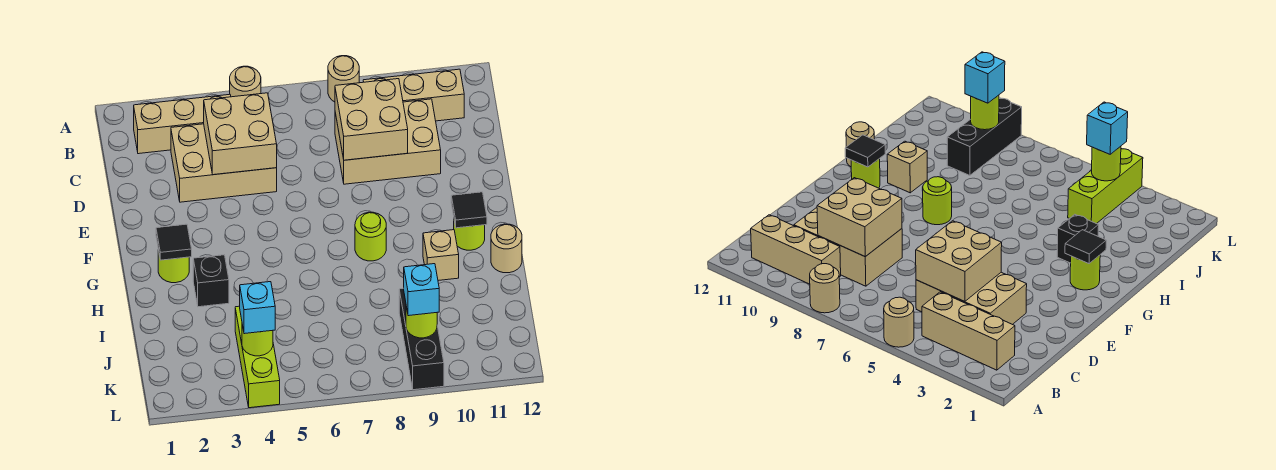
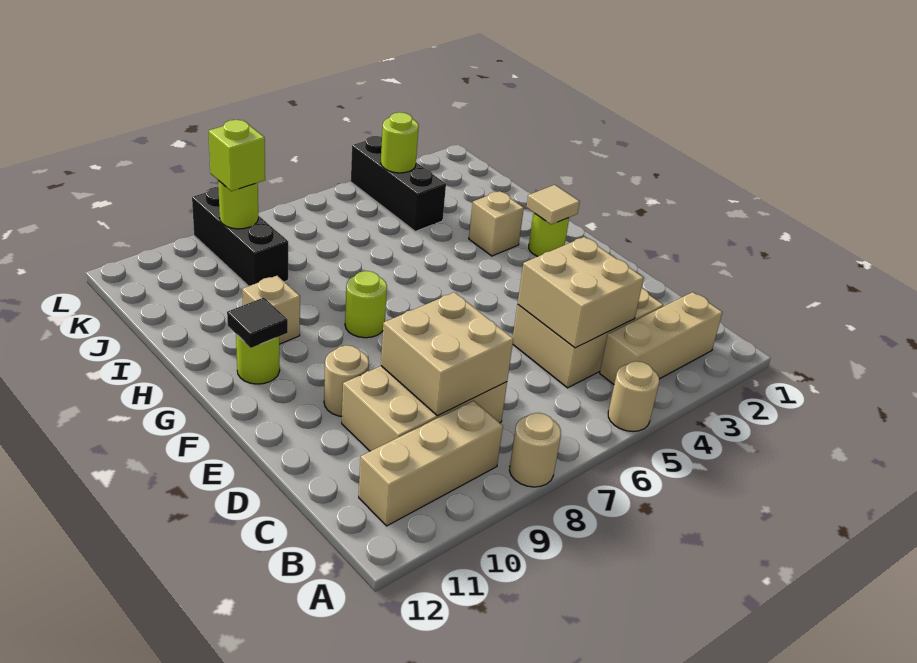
black 1x1 tile [156,224,192,260] -> tan 1x1 tile [527,185,580,224]
black 1x1 brick [193,255,229,307] -> tan 1x1 brick [469,191,524,256]
tan 1x1 round brick [491,224,522,273] -> tan 1x1 round brick moved to [324,345,369,416]
lime 1x3 brick [235,306,280,408] -> black 1x3 brick [351,136,446,231]
cyan 1x1 brick [240,282,275,334] -> none
cyan 1x1 brick [404,264,439,316] -> lime 1x1 brick [209,120,265,191]

